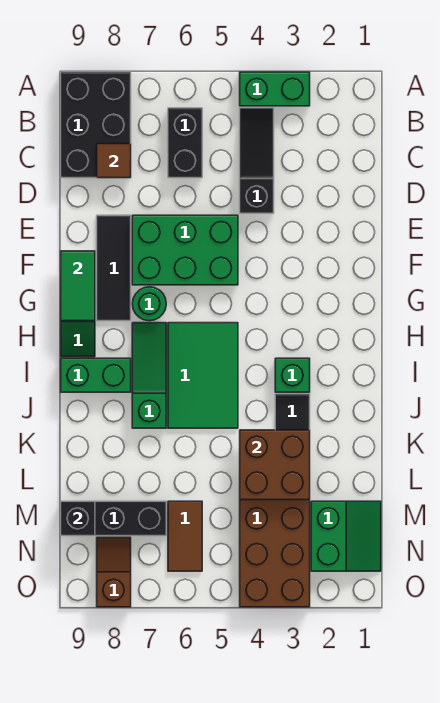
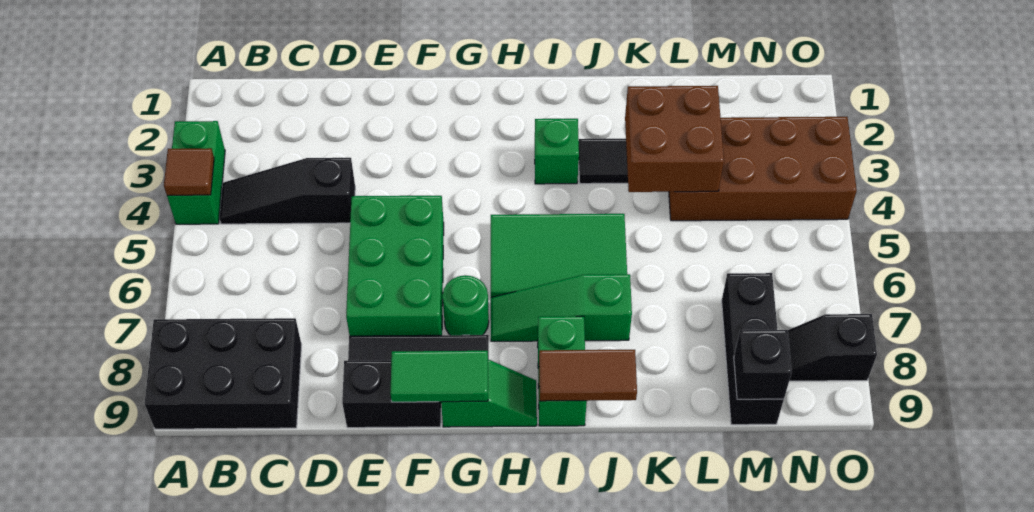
black 1x2 brick [168,108,202,178] -> black 1x2 brick moved to [342,360,441,428]
brown 1x1 tile [97,144,131,178] -> brown 1x1 tile moved to [164,148,214,195]
green 2x2 slope [311,501,381,571] -> none
brown 1x2 tile [168,501,202,571] -> brown 1x2 tile moved to [539,350,637,401]
brown 1x2 slope [97,537,131,607] -> black 1x2 slope [788,314,877,381]

